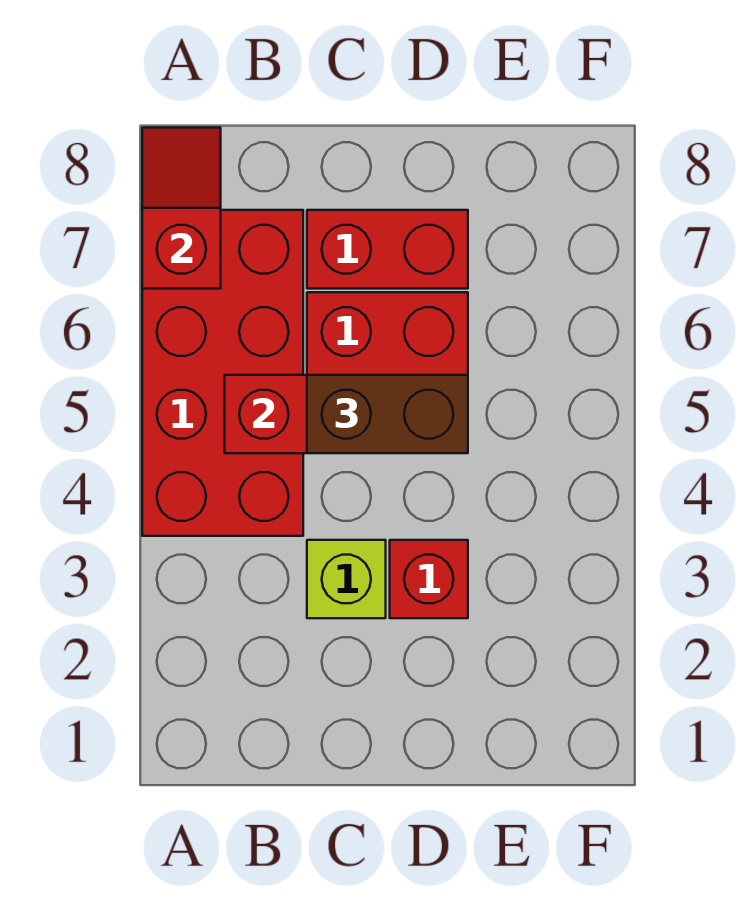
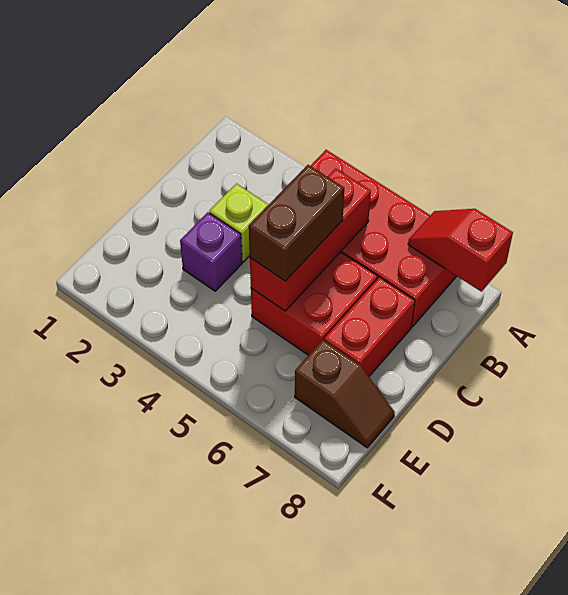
red 1x2 slope [142,128,221,289] -> red 1x2 slope turned to [408,209,513,292]
red 1x1 brick [390,540,468,618] -> purple 1x1 brick [180,212,242,291]
none -> brown 1x2 slope [295,340,395,448]

